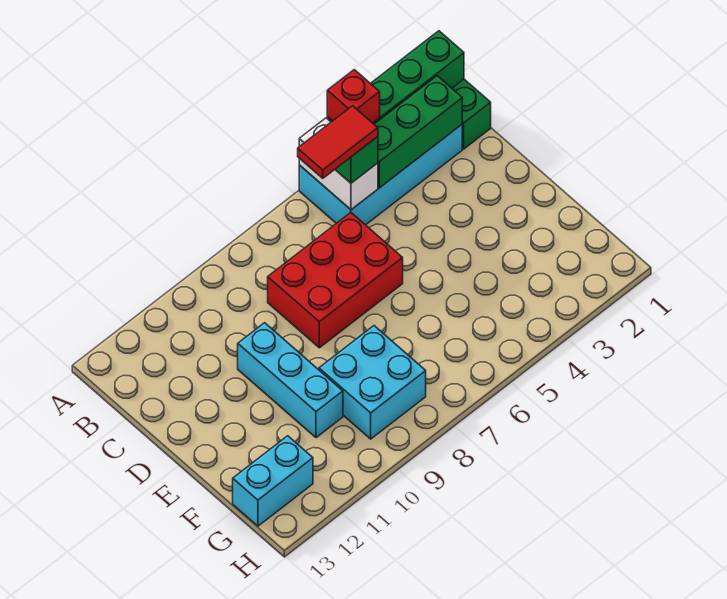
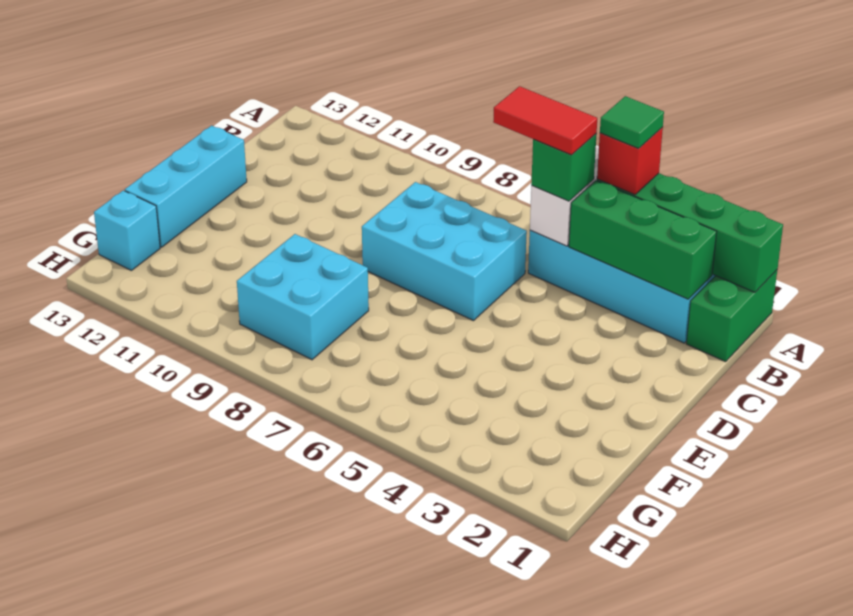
none -> green 1x1 tile [600,96,664,148]
red 2x3 brick [268,213,403,348] -> cyan 2x3 brick [362,182,527,321]
cyan 1x3 brick [238,323,343,438] -> cyan 1x3 brick moved to [125,126,247,247]
cyan 1x2 brick [233,436,313,526] -> cyan 1x1 brick [94,190,160,270]

